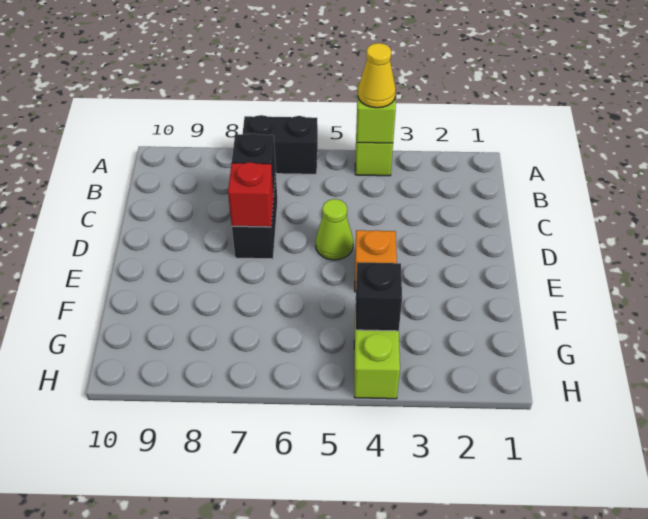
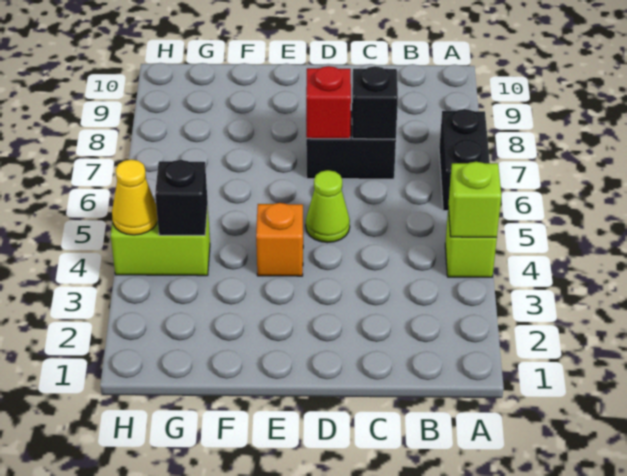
yellow 1x1 cone [358,43,396,108] -> yellow 1x1 cone moved to [112,159,158,235]

